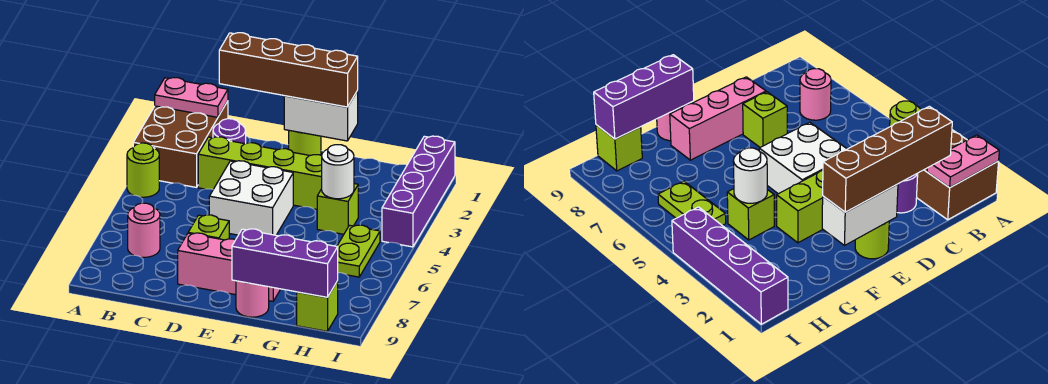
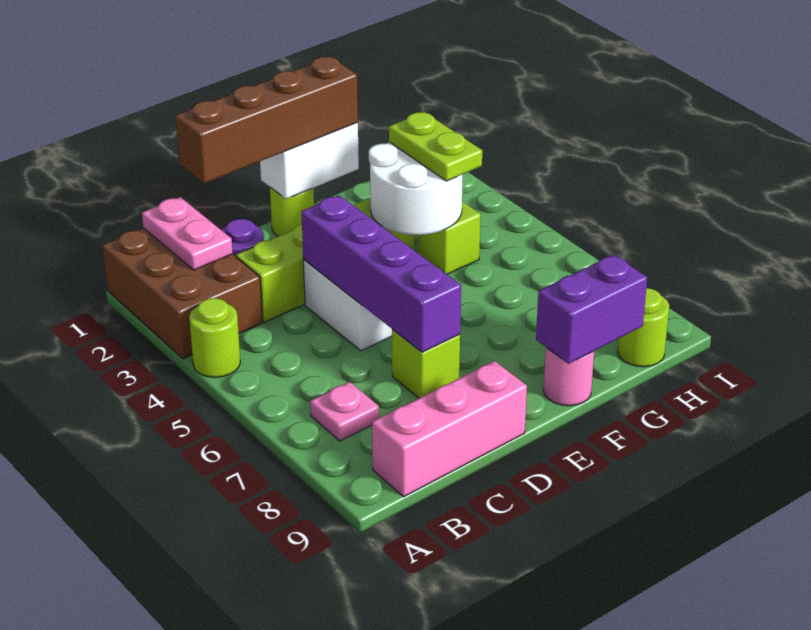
pink 1x2 plate [155,78,228,117] -> pink 1x2 plate turned to [142,197,233,270]
pink 1x1 round brick [128,203,160,257] -> pink 1x1 plate [310,382,379,441]
pink 1x3 brick [178,233,280,301] -> pink 1x3 brick moved to [372,361,527,497]
purple 1x3 brick [232,229,338,297] -> purple 1x2 brick [536,255,647,364]
white 1x1 round brick [322,145,354,199] -> white 2x2 round brick [369,142,463,235]
lime 1x2 plate [337,225,380,277] -> lime 1x2 plate moved to [389,112,482,181]
lime 1x1 brick [297,281,338,331] -> lime 1x1 round brick [618,288,669,367]
purple 1x4 brick [382,136,455,247] -> purple 1x4 brick moved to [301,195,461,352]

